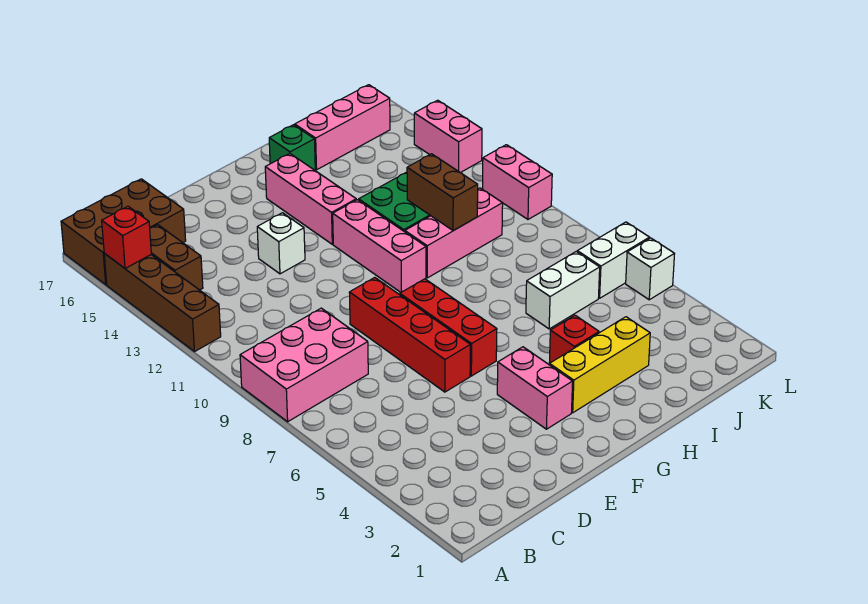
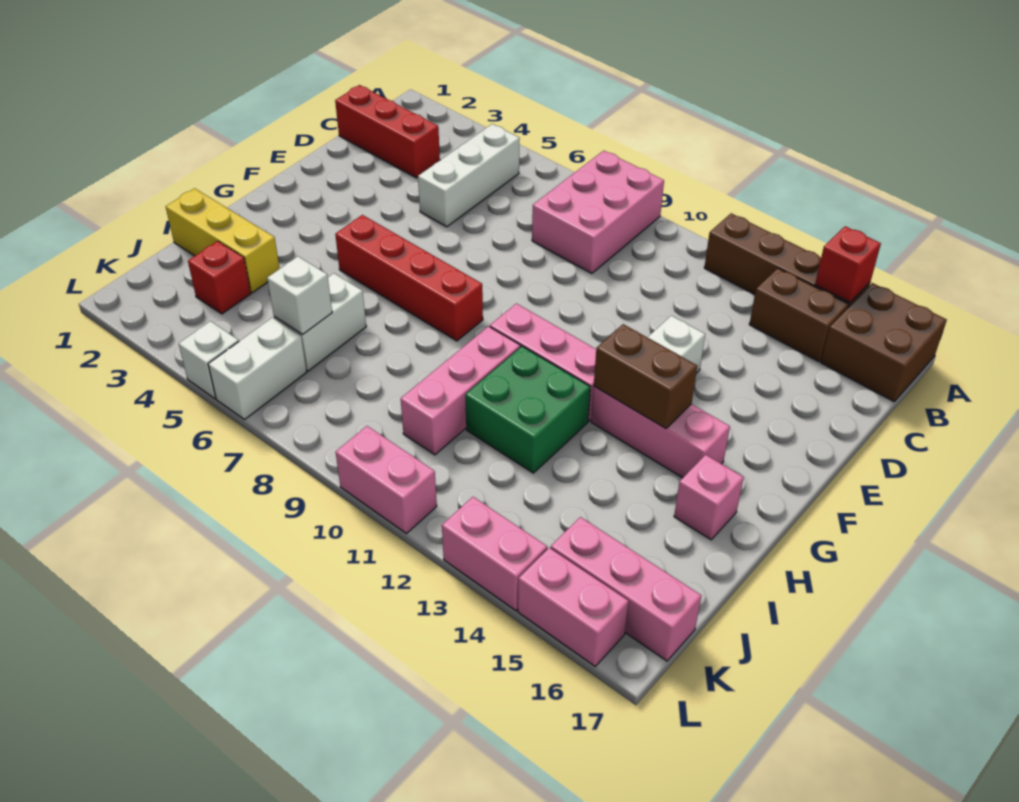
brown 2x3 brick [61,179,186,285] -> brown 2x2 brick [821,283,947,402]
none -> white 1x3 brick [418,124,520,227]
red 1x4 brick [349,278,470,392] -> red 1x4 brick moved to [335,215,483,341]
pink 1x2 brick [497,347,573,429] -> pink 1x2 brick moved to [518,548,629,666]
red 1x3 brick [400,279,497,376] -> red 1x3 brick moved to [335,85,440,178]
yellow 1x3 brick [549,317,650,413] -> yellow 1x3 brick turned to [166,188,280,293]
red 1x1 brick [549,315,599,363] -> red 1x1 brick moved to [188,241,251,314]
green 1x1 brick [269,125,315,170] -> pink 1x1 brick [674,455,744,540]
brown 1x2 brick [407,154,478,231] -> brown 1x2 brick moved to [594,324,697,429]
pink 1x3 brick [295,85,390,170] -> pink 1x3 brick turned to [551,517,702,661]
none -> white 1x1 brick [267,256,332,335]

